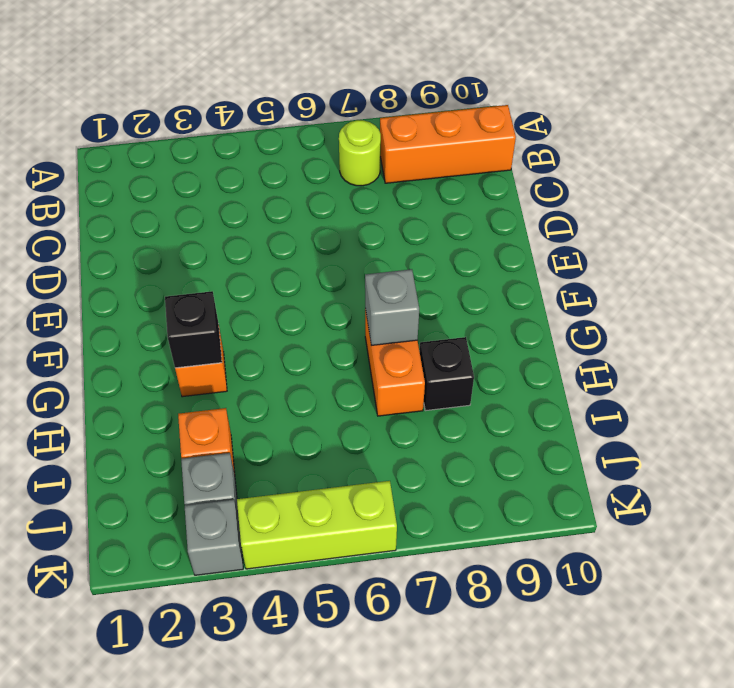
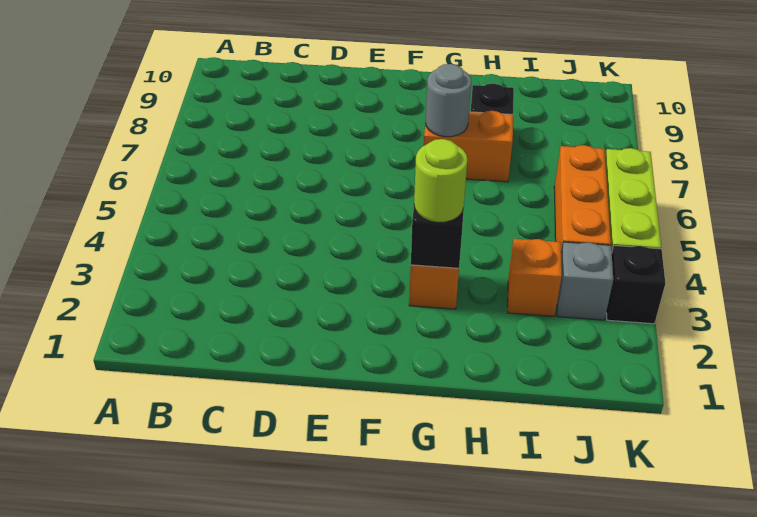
lime 1x1 round brick [339,120,381,186] -> lime 1x1 round brick moved to [414,139,467,222]
orange 1x3 brick [380,105,516,183] -> orange 1x3 brick moved to [554,145,611,252]
grey 1x1 brick [365,269,419,346] -> grey 1x1 round brick [426,64,471,137]
grey 1x1 brick [185,500,243,575] -> black 1x1 brick [606,246,665,324]

